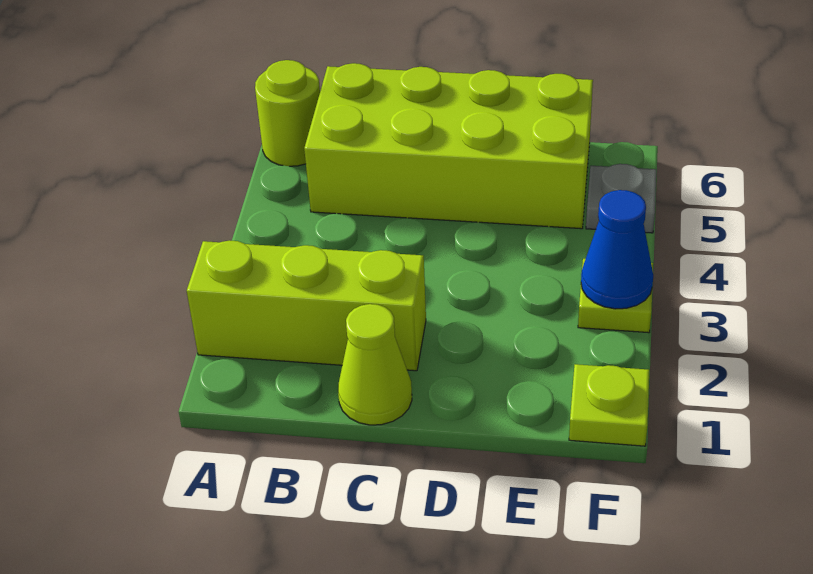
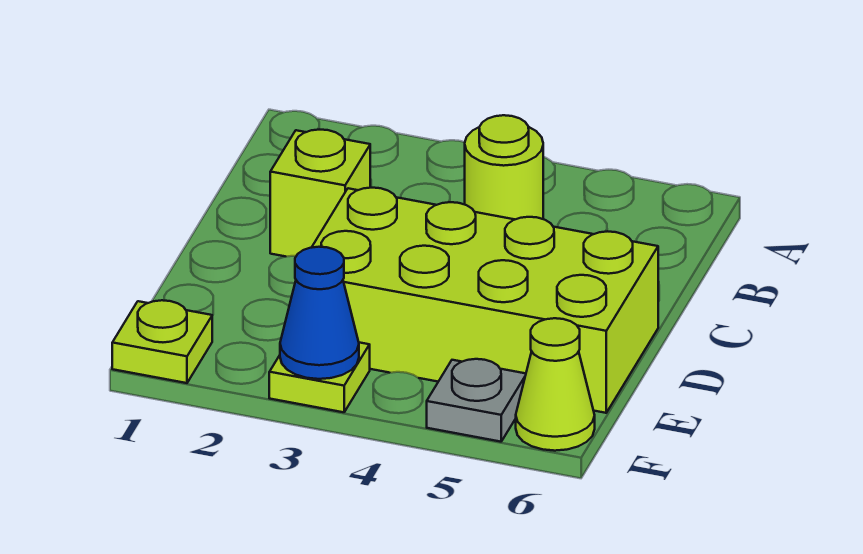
lime 1x3 brick [187,240,426,371] -> lime 1x1 brick [270,129,370,257]
lime 1x1 round brick [255,60,320,166] -> lime 1x1 round brick moved to [465,115,543,219]
lime 2x4 brick [304,63,593,229] -> lime 2x4 brick turned to [312,188,658,413]
lime 1x1 cone [338,304,412,425] -> lime 1x1 cone moved to [516,318,595,451]

